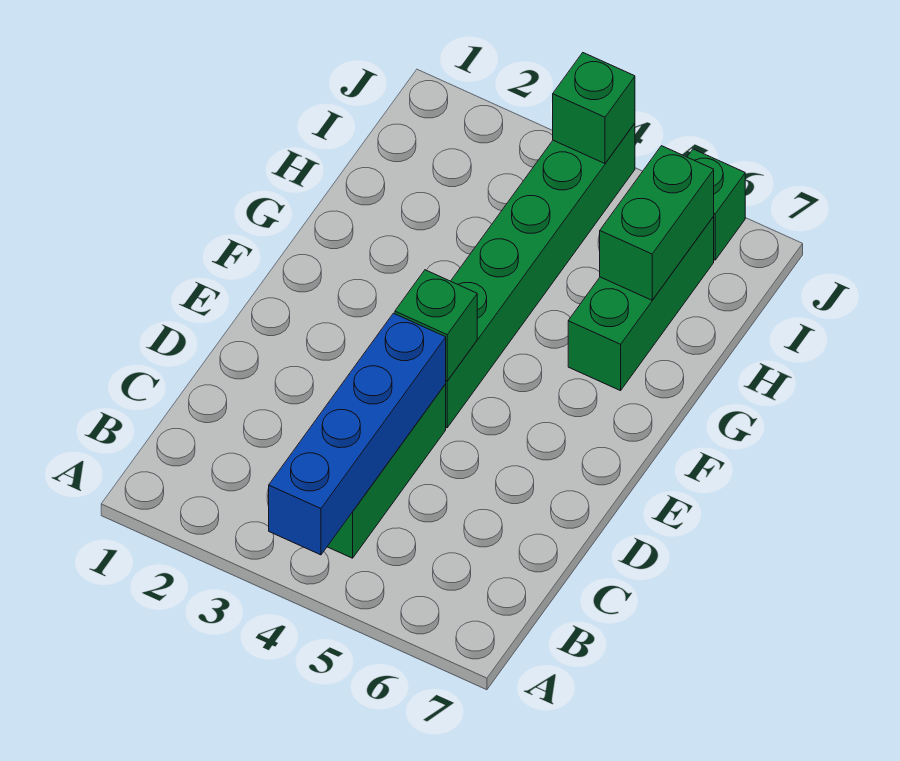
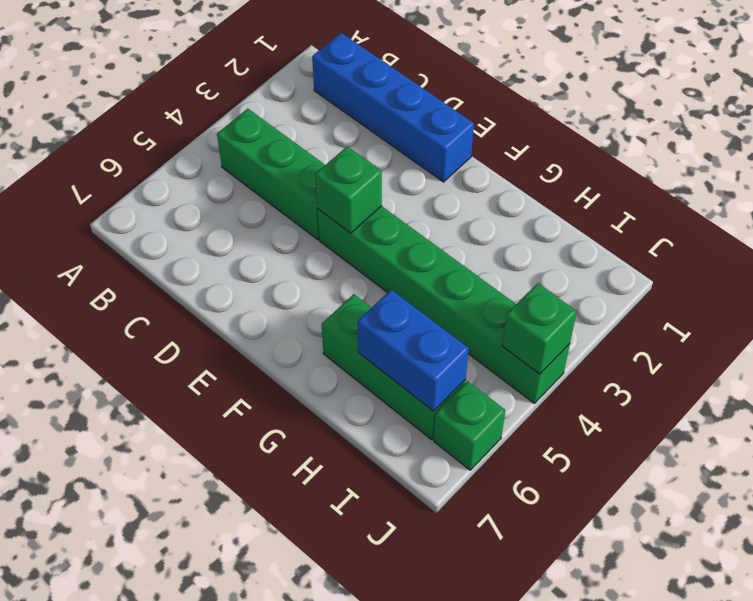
blue 1x4 brick [269,313,446,555] -> blue 1x4 brick moved to [312,33,474,182]
green 1x2 brick [600,146,714,300] -> blue 1x2 brick [358,290,469,411]

